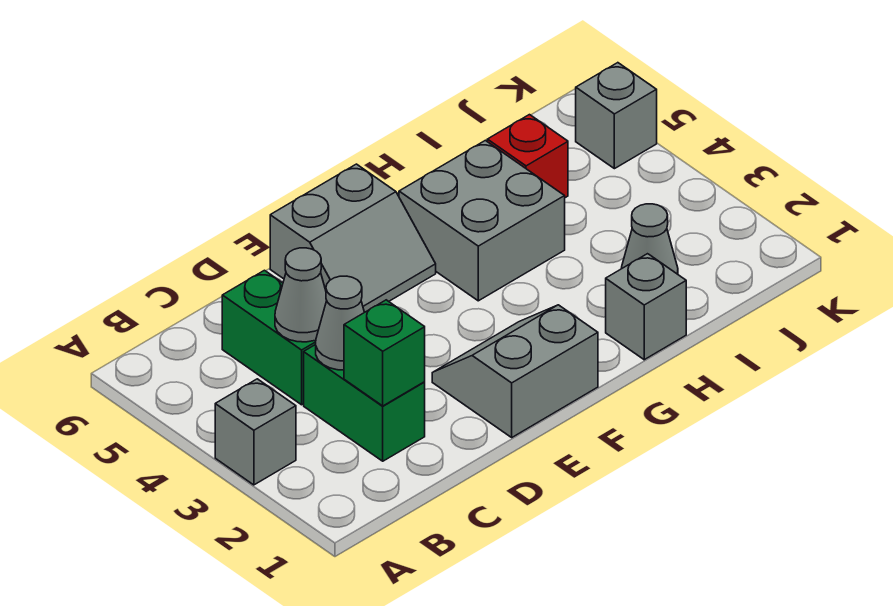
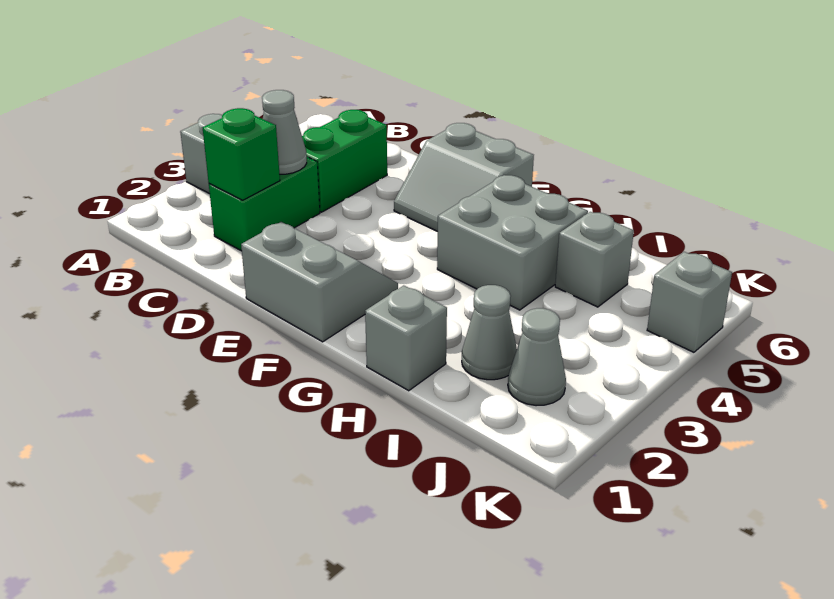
grey 1x1 cone [275,248,327,342] -> grey 1x1 cone moved to [508,308,566,406]
red 1x1 brick [487,115,568,198] -> grey 1x1 brick [555,212,634,307]

